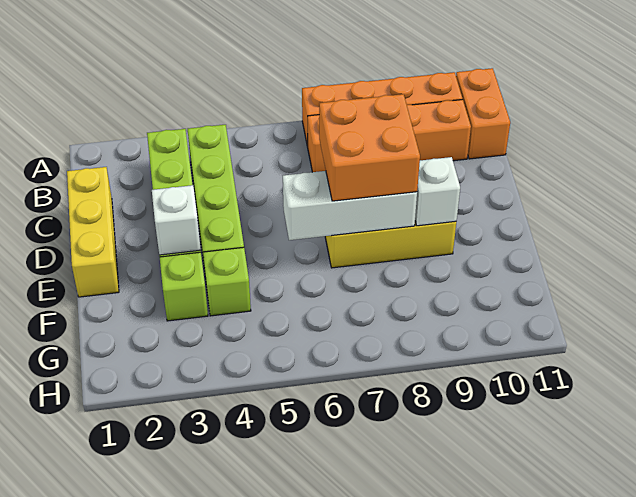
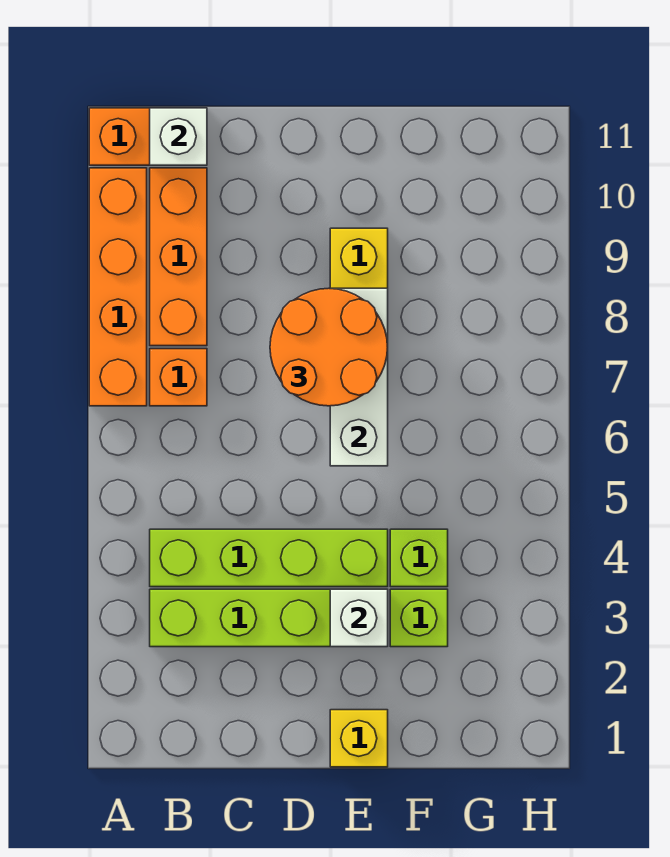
yellow 1x3 brick [67,167,119,297] -> yellow 1x1 brick [330,710,388,767]
orange 2x2 brick [319,94,420,201] -> orange 2x2 round brick [270,288,388,406]
white 1x1 brick [415,157,460,226] -> white 1x1 brick moved to [150,108,207,165]

